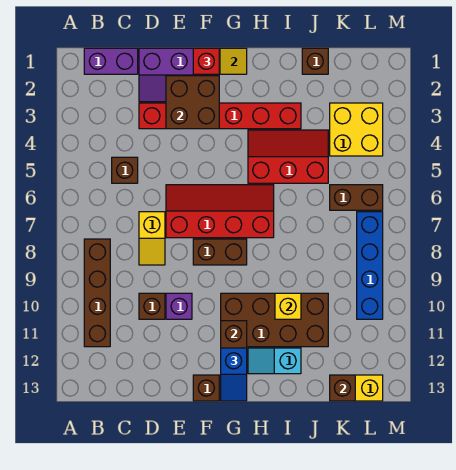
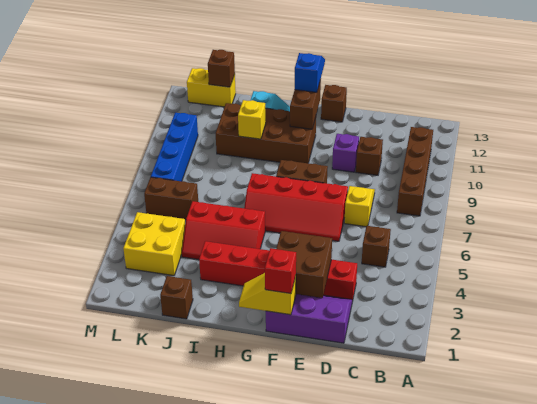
purple 1x2 brick [84,48,138,74] -> none

